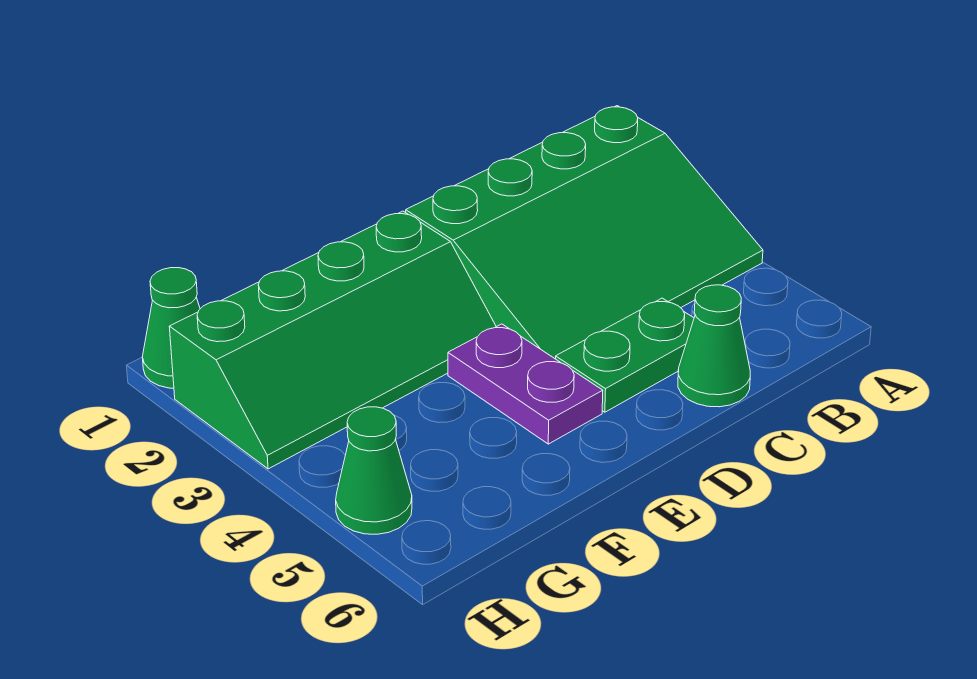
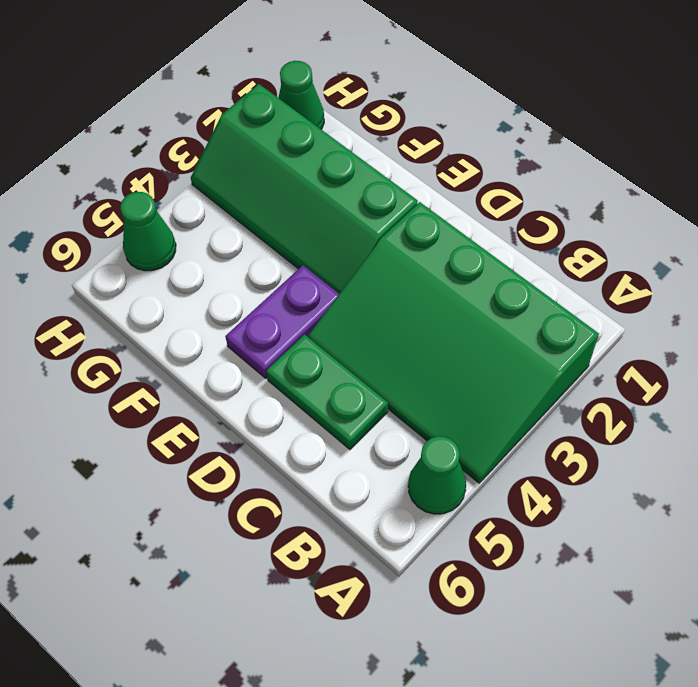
green 1x1 cone [678,285,750,407] -> green 1x1 cone moved to [408,436,466,514]

